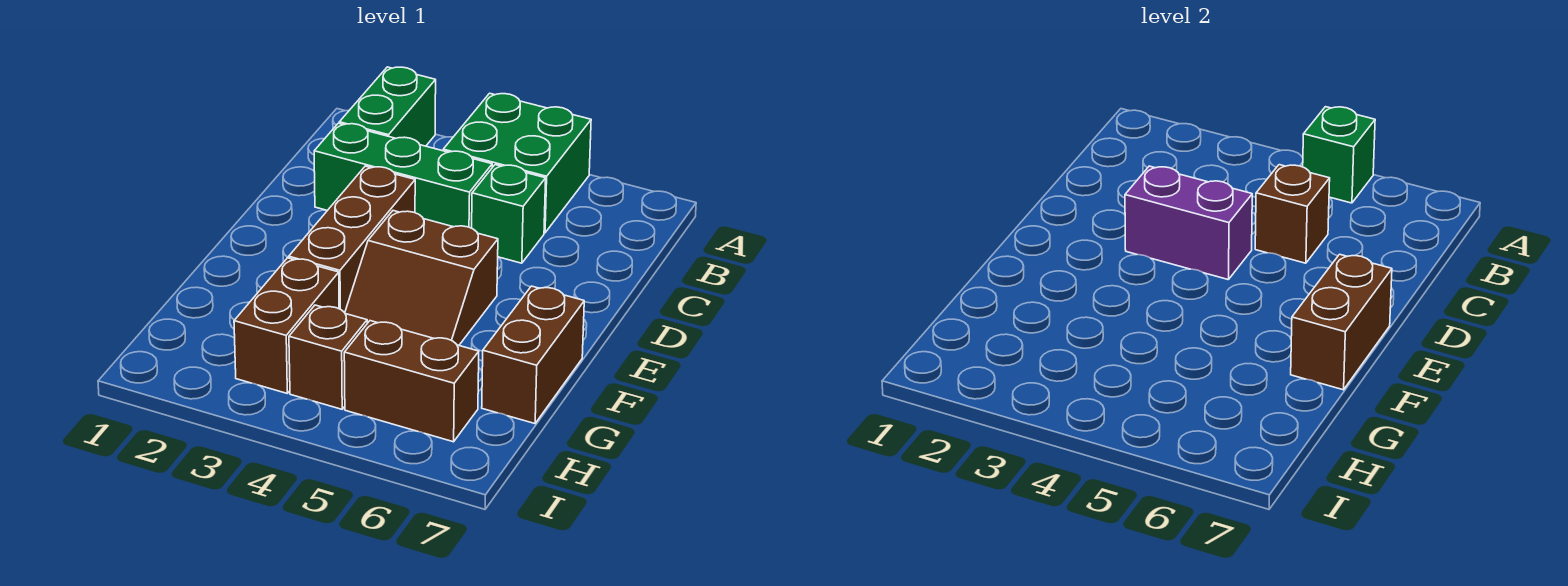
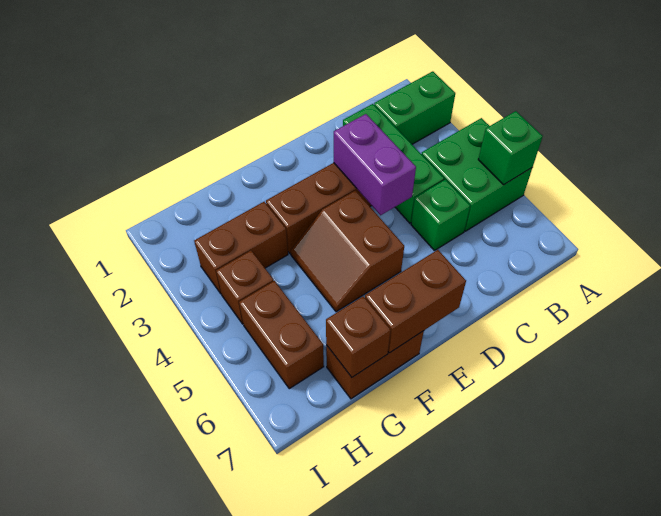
brown 1x1 brick [1255,165,1330,263] -> brown 1x1 brick moved to [326,297,391,377]

